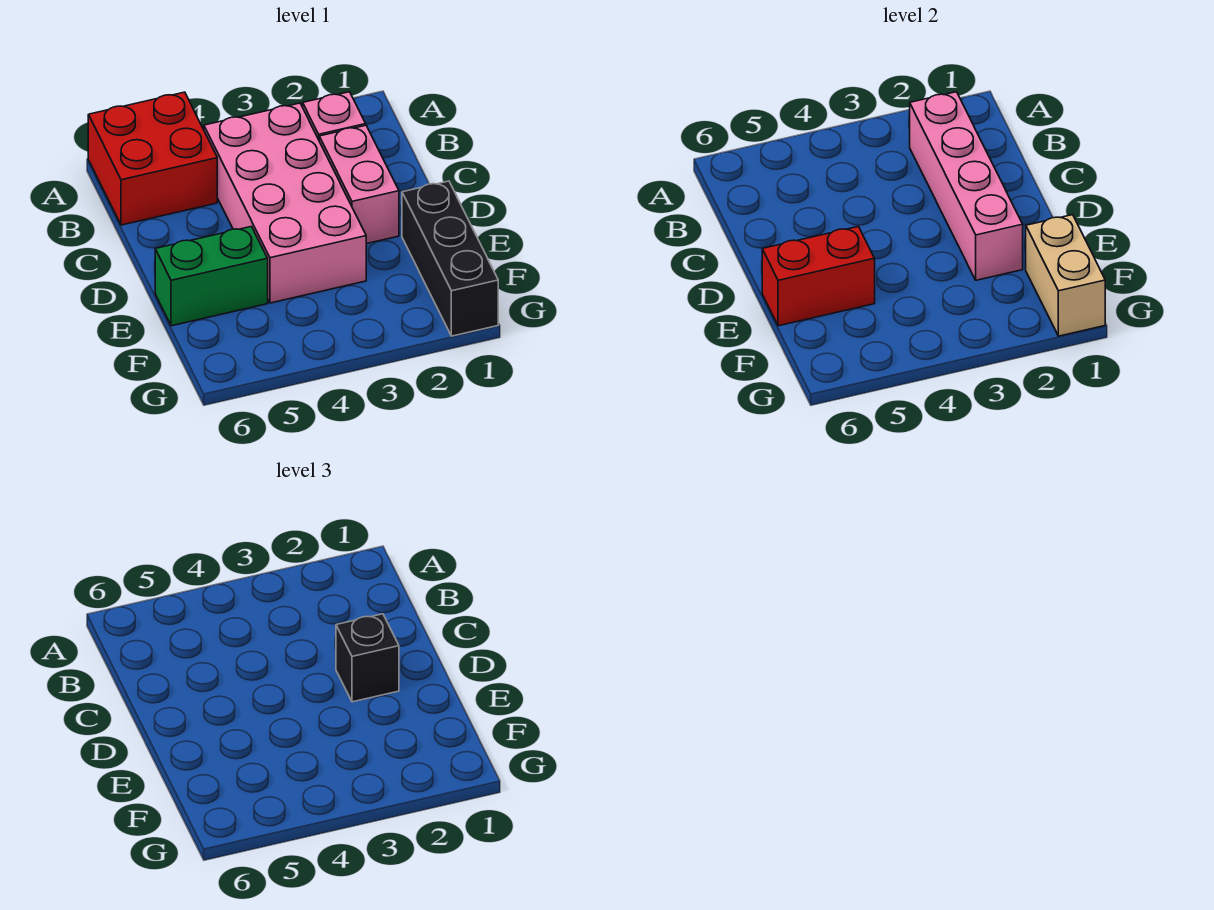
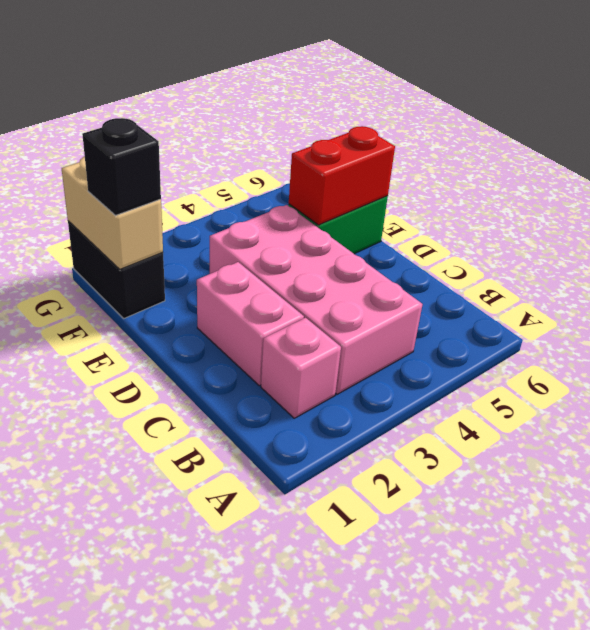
red 2x2 brick [88,92,217,225] -> none
pink 1x4 brick [910,92,1023,280] -> none
black 1x1 brick [336,614,399,702] -> black 1x1 brick moved to [82,118,161,216]
black 1x3 brick [402,181,498,336] -> black 1x2 brick [68,221,165,318]

